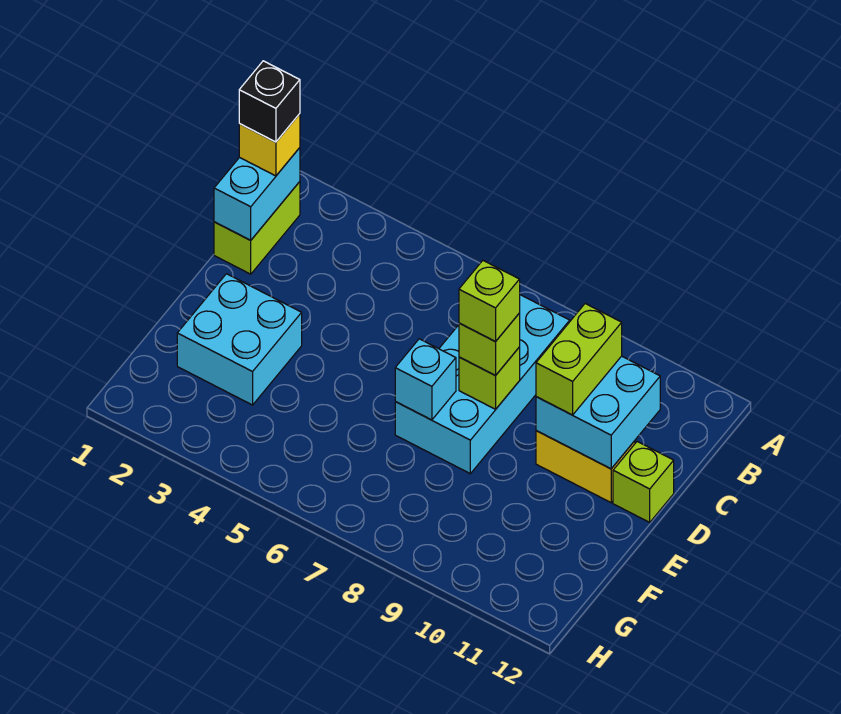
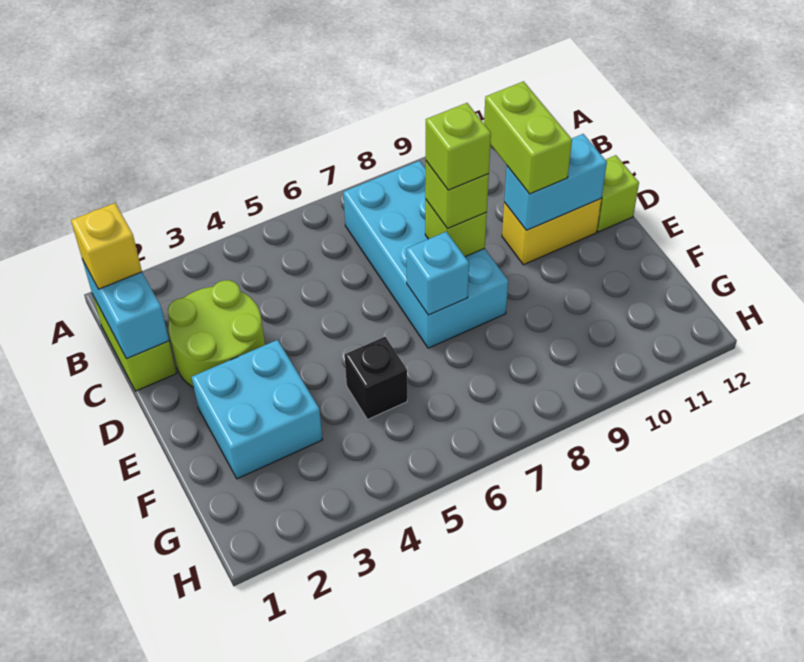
black 1x1 brick [239,61,300,142] -> black 1x1 brick moved to [345,337,407,420]
none -> lime 2x2 round brick [168,280,265,387]
cyan 2x2 brick [536,356,660,469] -> cyan 1x2 brick [504,134,607,230]

